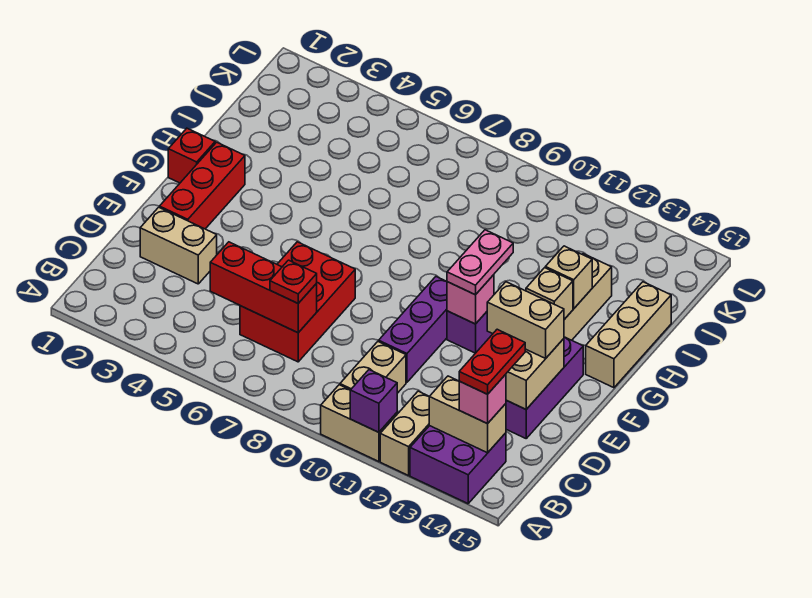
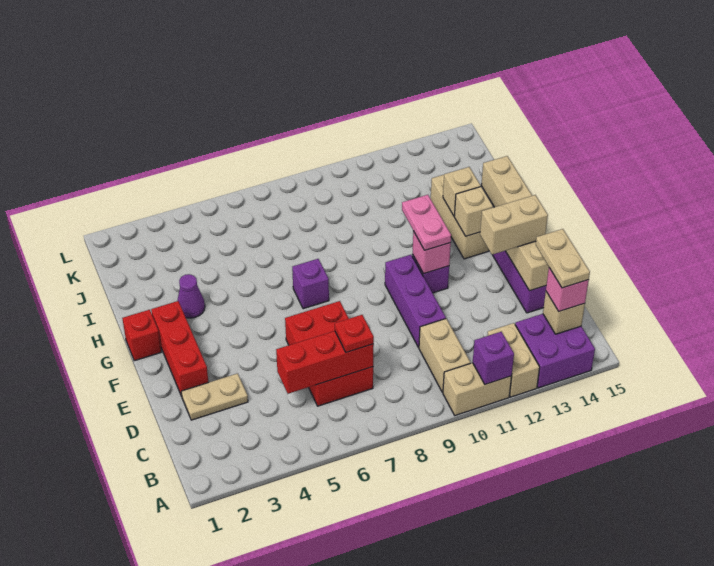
tan 1x2 brick [429,376,506,453] -> tan 1x1 brick [543,292,585,334]
red 1x2 plate [459,329,525,394] -> tan 1x2 plate [536,229,590,288]
tan 1x2 brick [140,207,217,284] -> tan 1x2 plate [181,373,248,420]
none -> purple 1x1 brick [292,259,329,309]
none -> purple 1x1 cone [177,274,205,318]

